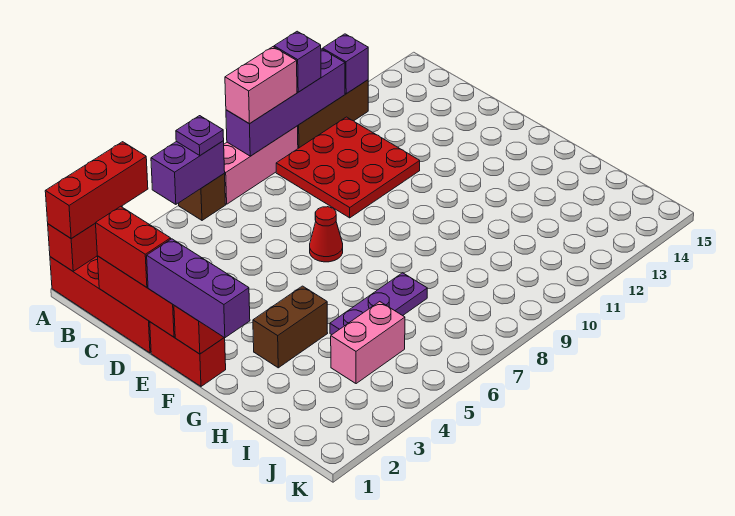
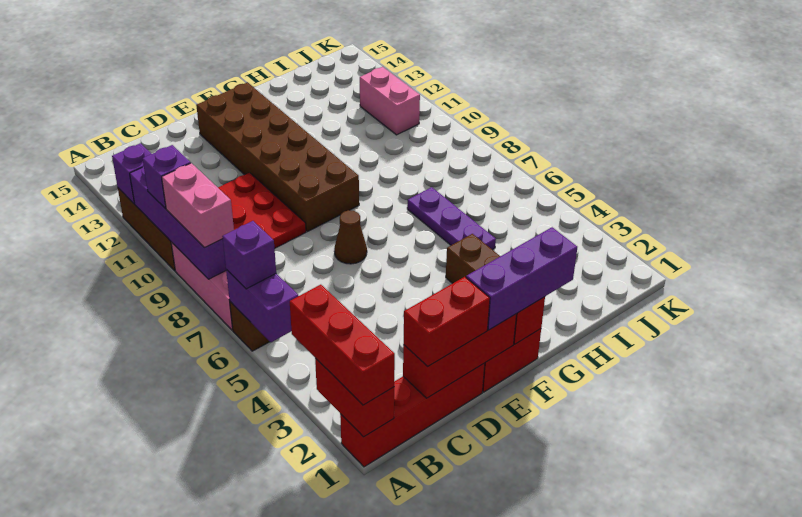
purple 1x1 plate [176,116,224,155] -> purple 1x1 brick [222,221,276,289]
red 1x1 cone [310,207,343,262] -> brown 1x1 cone [334,210,367,264]
none -> brown 2x6 brick [196,82,359,232]
pink 1x2 brick [331,302,405,384] -> pink 1x2 brick moved to [360,67,420,135]

